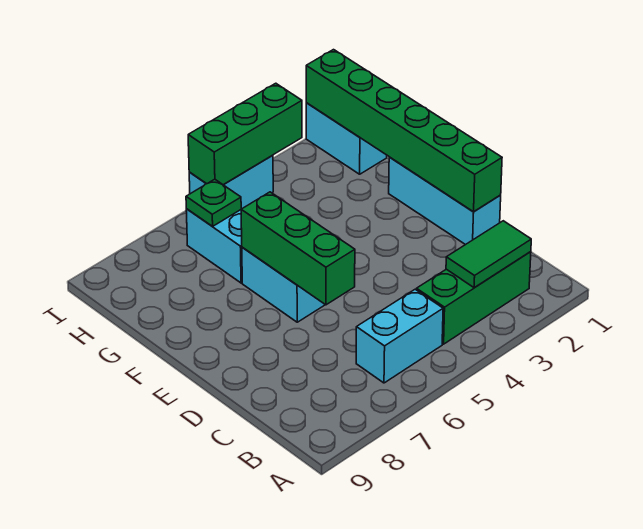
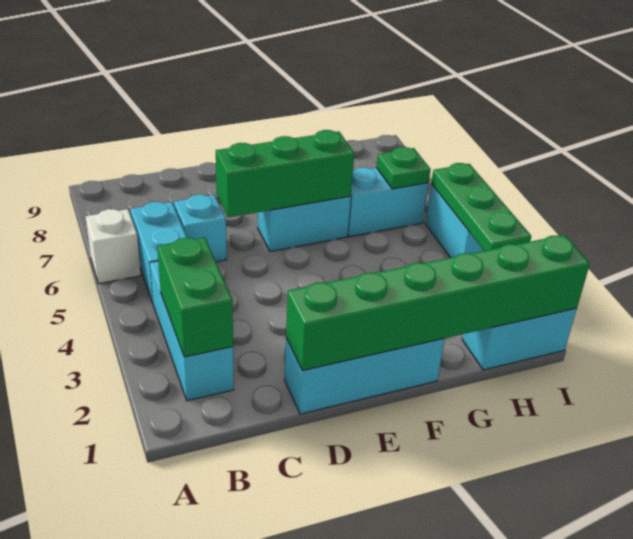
none -> white 1x1 brick [85,209,141,284]
green 1x3 brick [416,252,531,344] -> cyan 1x3 brick [150,261,234,401]
green 1x2 tile [446,221,531,288] -> green 1x2 brick [157,237,233,357]
none -> cyan 1x1 brick [174,195,227,262]
green 1x3 brick [188,83,302,185] -> green 1x3 plate [431,163,531,251]

